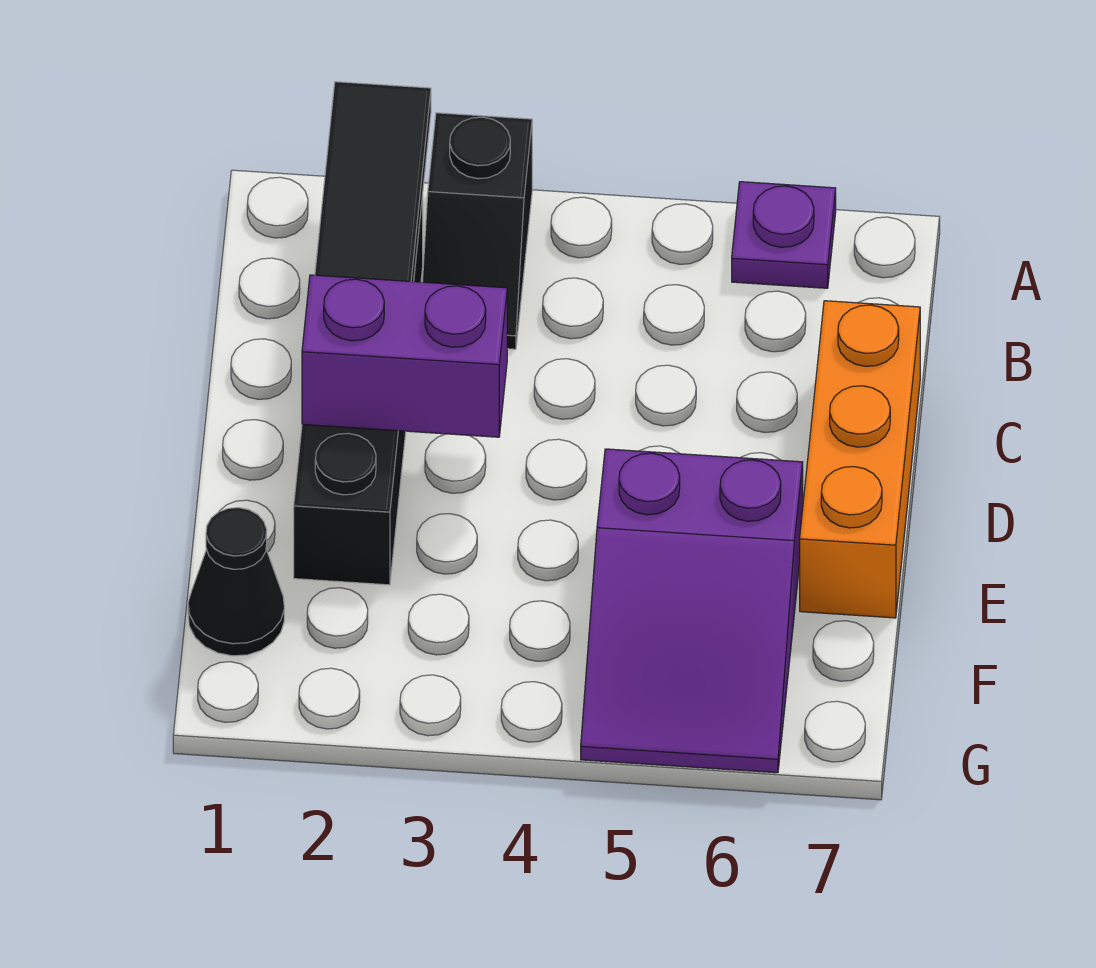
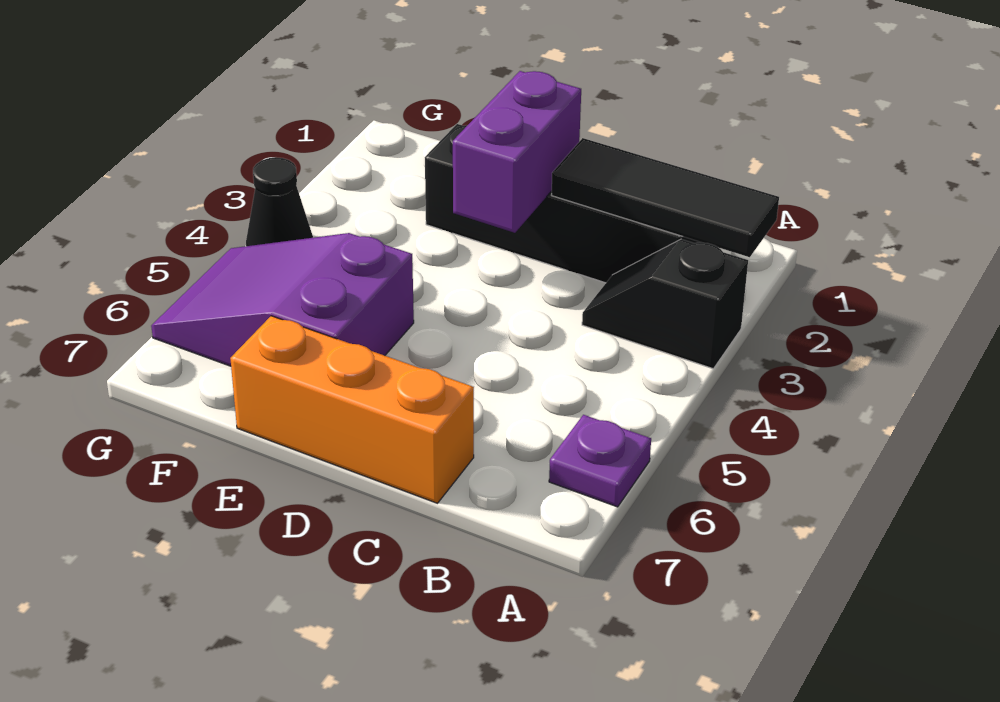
black 1x1 cone [188,508,284,656] -> black 1x1 cone moved to [246,157,313,246]

